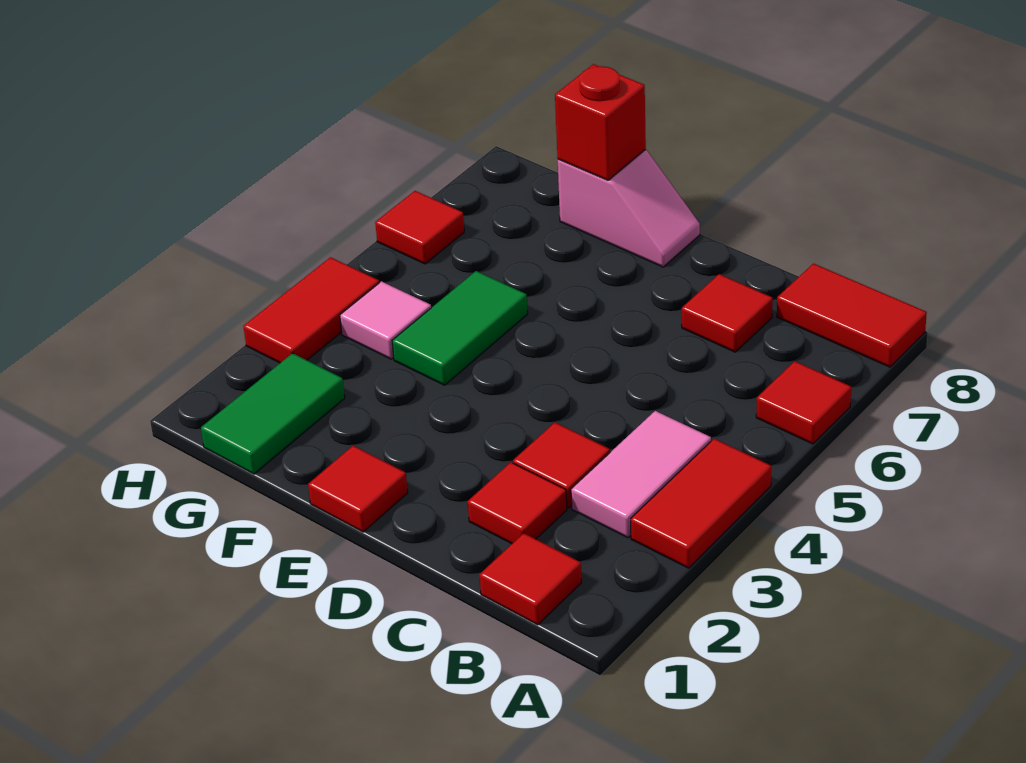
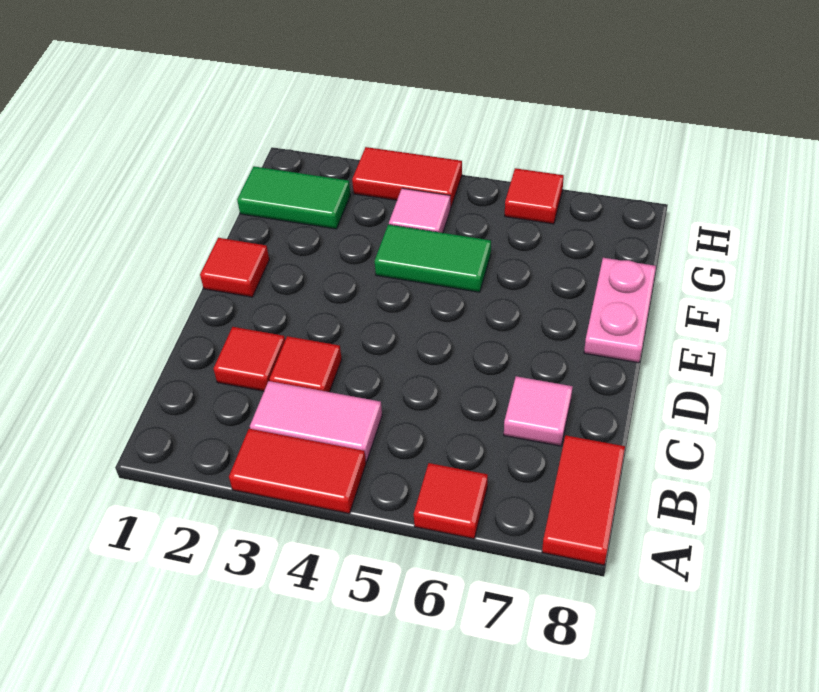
red 1x1 tile [480,533,581,625] -> none
red 1x1 tile [682,274,773,352] -> pink 1x1 tile [504,376,573,446]
pink 1x2 slope [558,150,700,267] -> pink 1x2 plate [584,258,656,363]
red 1x1 brick [555,64,646,180] -> none

